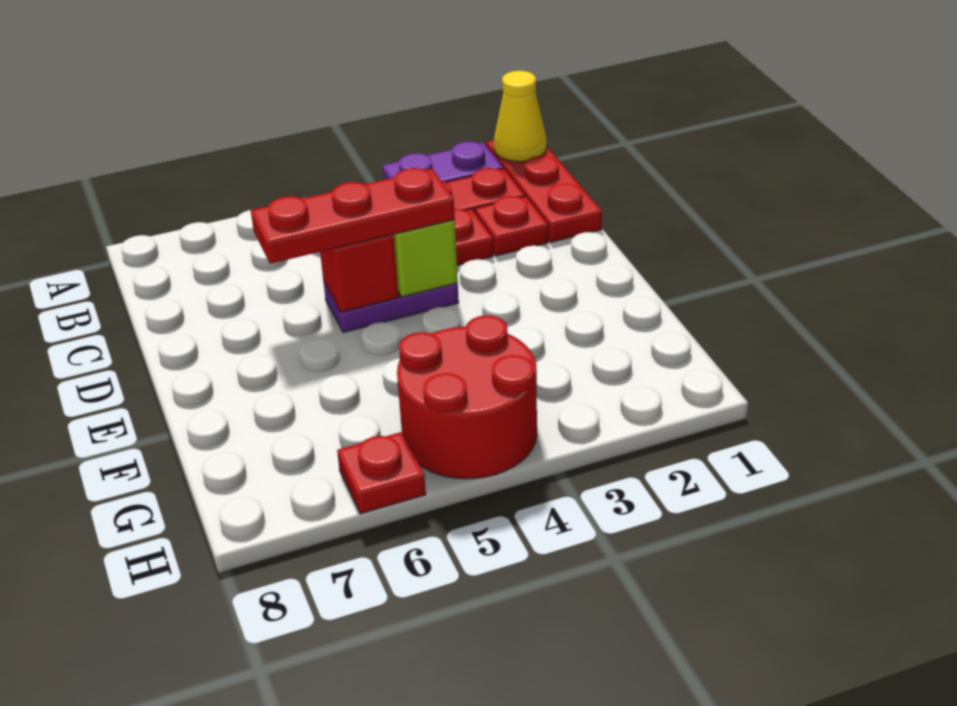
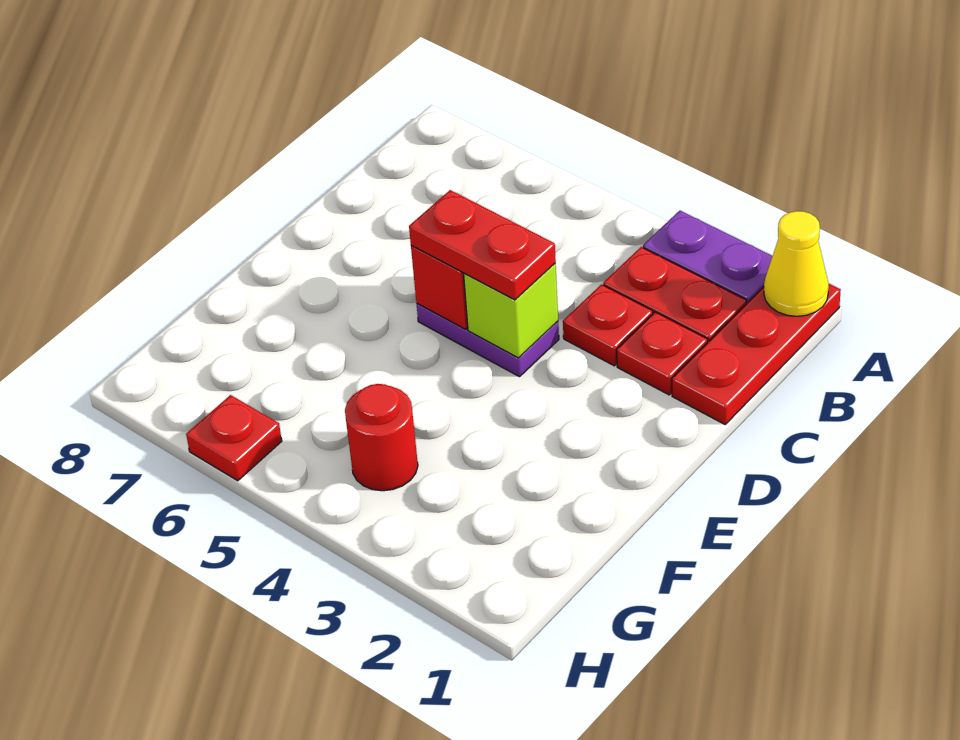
red 1x3 plate [251,168,455,264] -> red 1x2 plate [409,190,556,300]
red 2x2 round brick [397,315,537,479] -> red 1x1 round brick [345,384,418,491]

